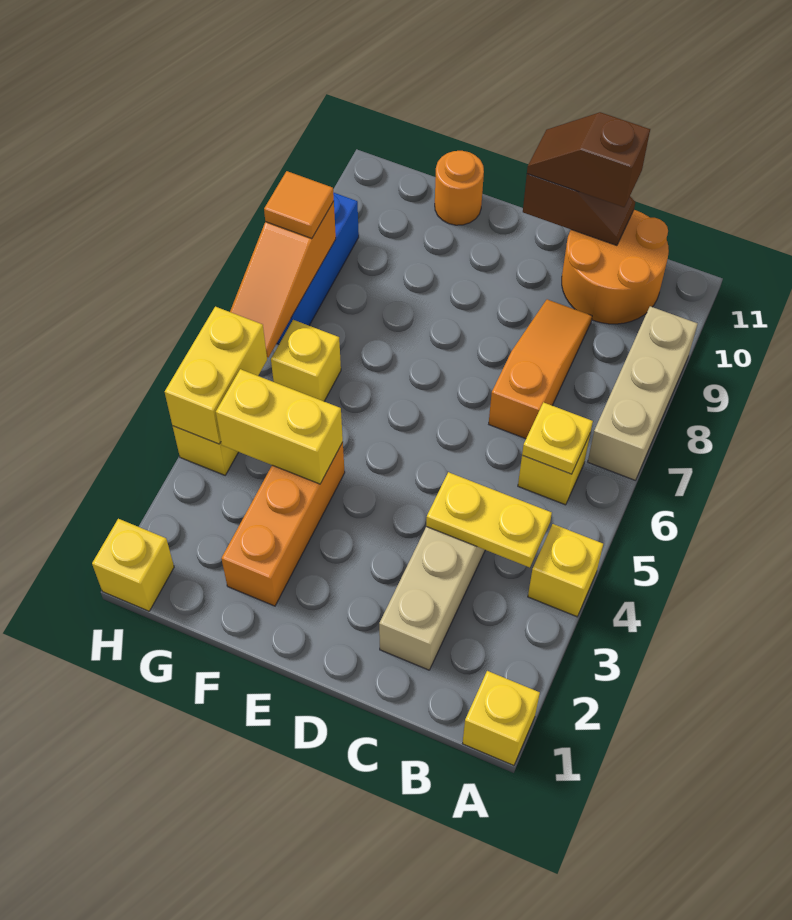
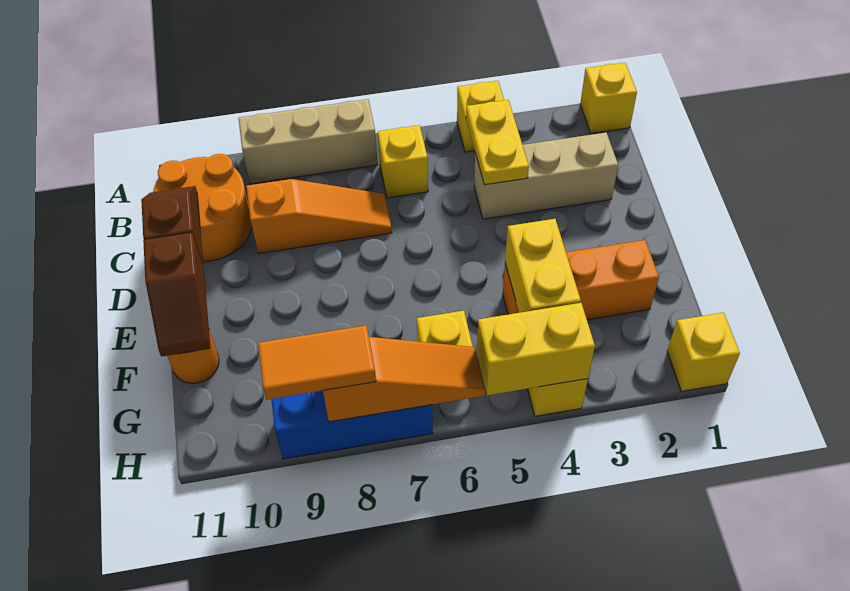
yellow 1x1 plate [522,402,593,474] -> none
orange 1x3 slope [489,299,592,439] -> orange 1x3 slope turned to [246,179,392,253]
brown 1x2 slope [527,112,650,207] -> brown 1x2 slope moved to [143,233,210,357]
orange 1x1 tile [264,171,334,239] -> orange 1x2 tile [258,326,376,400]

